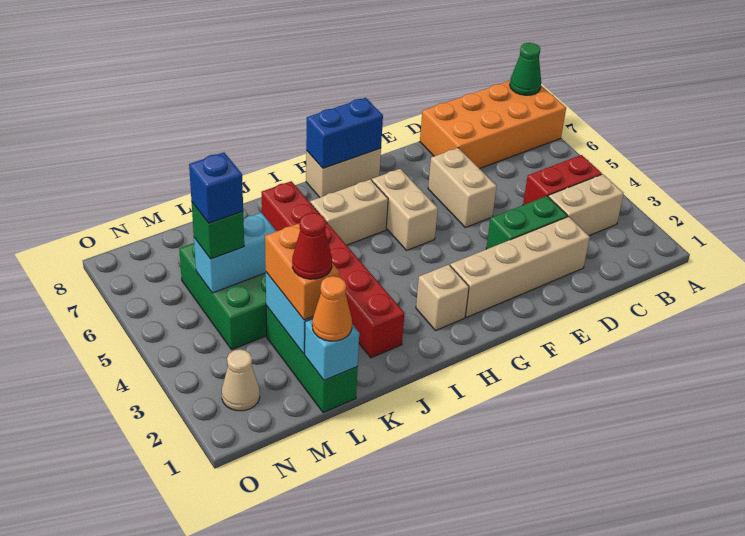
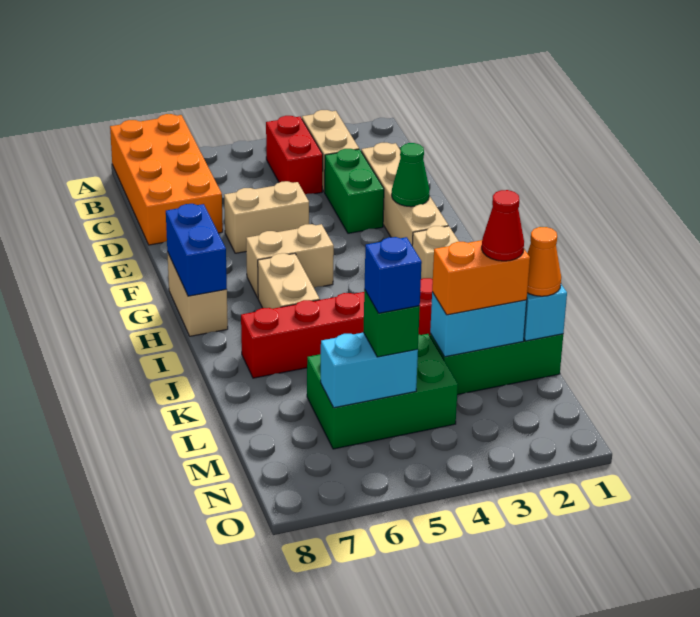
green 1x1 cone [510,43,541,95] -> green 1x1 cone moved to [392,143,429,207]
cyan 1x2 brick [194,213,277,293] -> cyan 1x2 brick turned to [321,332,418,408]
tan 1x1 cone [222,349,260,411] -> none

